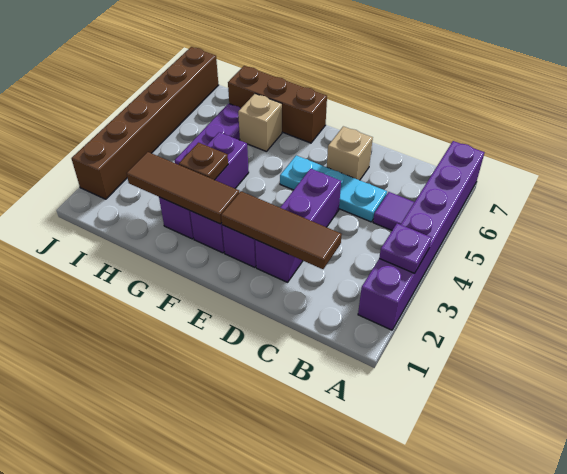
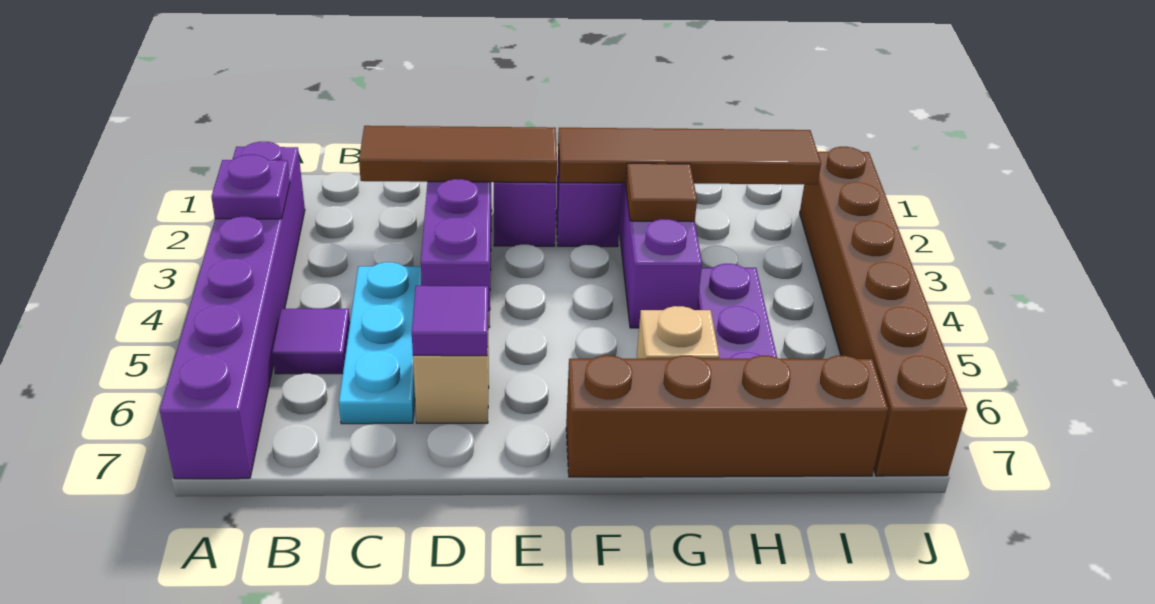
cyan 1x3 plate [280,155,387,222] -> cyan 1x3 plate turned to [339,262,422,424]
none -> purple 1x1 tile [412,286,488,356]
brown 1x3 tile [127,152,239,224] -> brown 1x4 tile [558,128,821,184]
brown 1x3 brick [228,66,327,143] -> brown 1x4 brick [566,355,888,477]
brown 1x1 plate [179,143,228,180] -> brown 1x1 tile [626,163,697,222]

